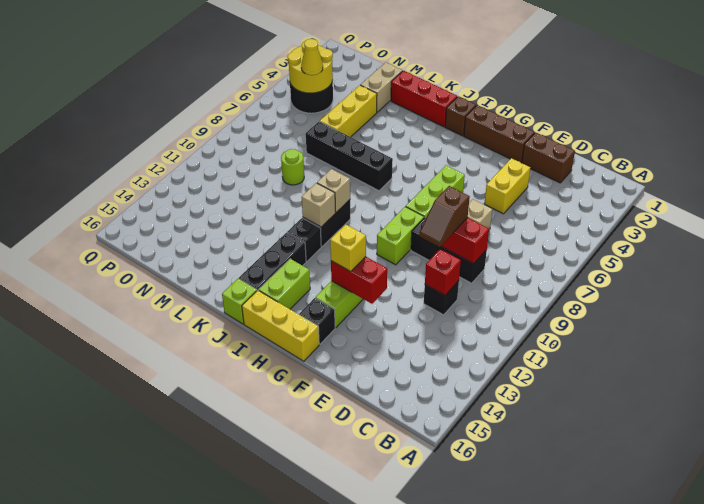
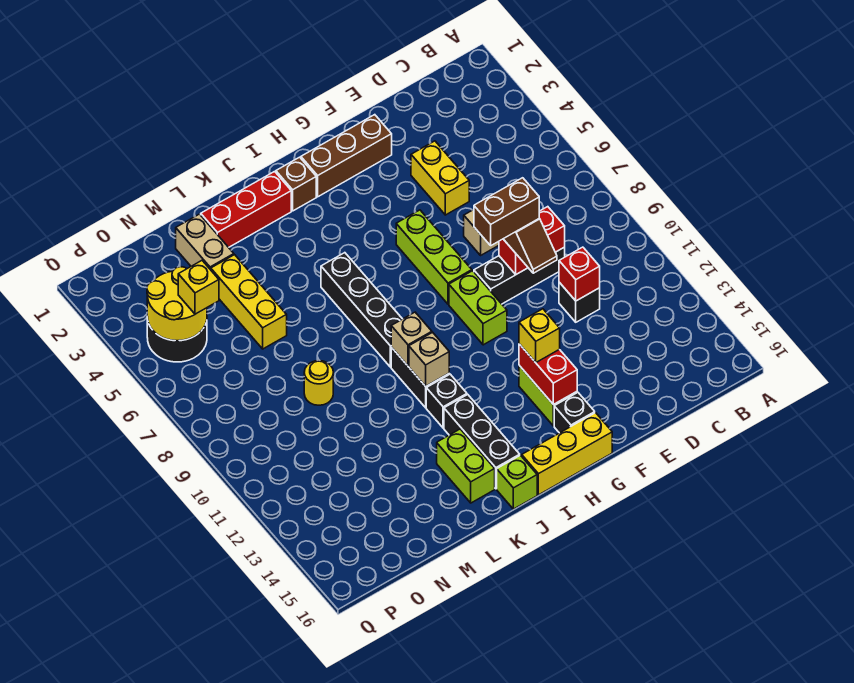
brown 1x2 brick [522,132,575,183] -> brown 1x2 brick moved to [474,178,539,245]
red 1x2 brick [331,257,387,304] -> red 1x2 brick turned to [519,344,577,405]
lime 1x2 brick [259,259,310,309] -> lime 1x2 brick moved to [437,429,495,503]
black 1x4 brick [306,121,393,191] -> black 1x4 brick turned to [321,253,402,367]
lime 1x1 round brick [281,149,304,185] -> yellow 1x1 round brick [304,361,333,405]
yellow 1x1 cone [301,39,323,75] -> yellow 1x1 brick [178,261,219,314]

